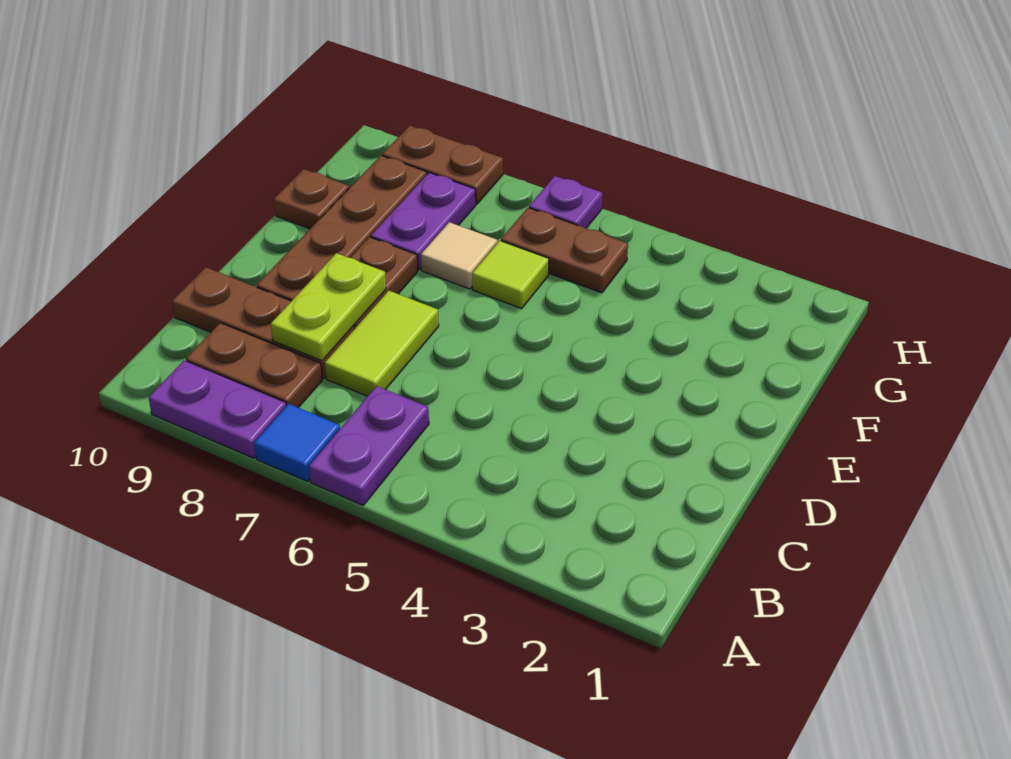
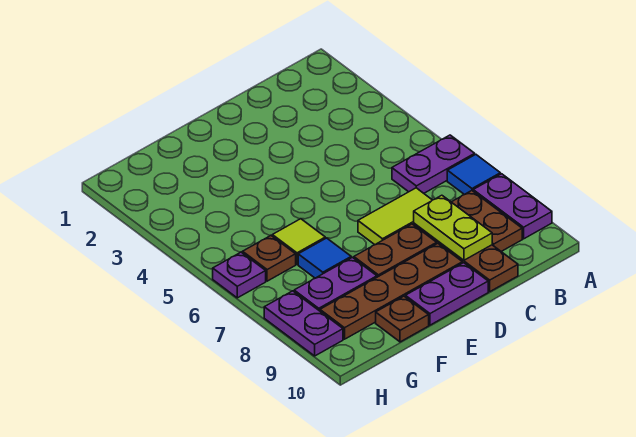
lime 1x2 plate [271,253,386,361] -> lime 1x2 plate turned to [414,195,492,260]
none -> purple 1x2 plate [405,263,488,325]
tan 1x1 tile [421,222,497,289] -> blue 1x1 tile [298,238,351,278]
brown 1x2 plate [501,208,628,293] -> brown 1x1 plate [243,235,296,281]
brown 1x2 plate [382,126,503,204] -> purple 1x2 plate [264,291,343,356]

